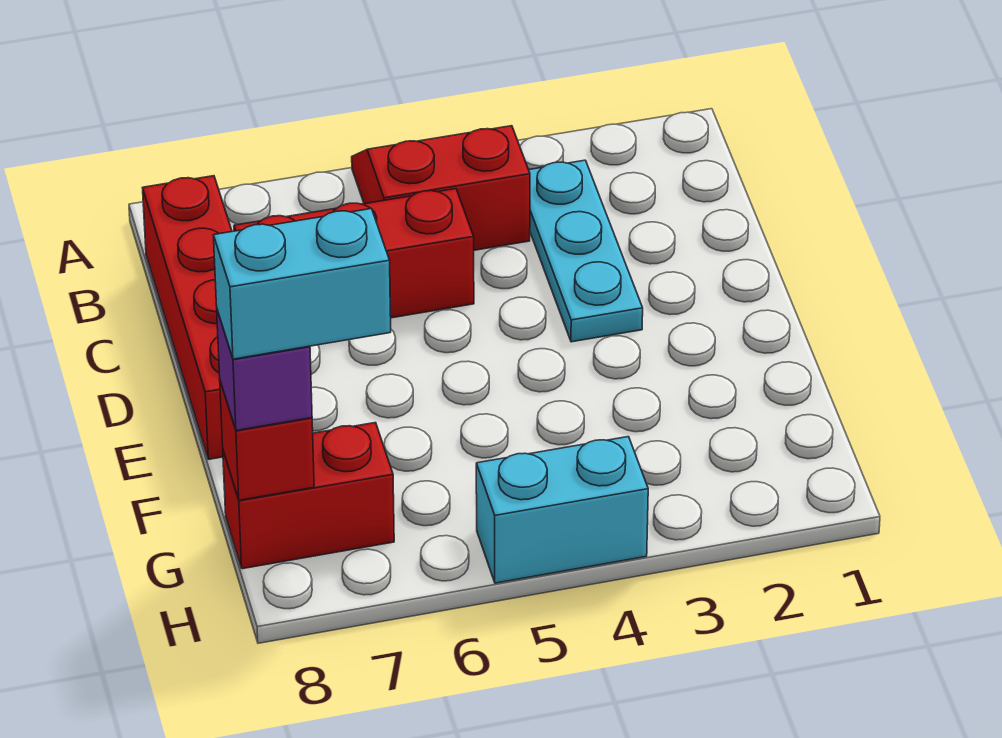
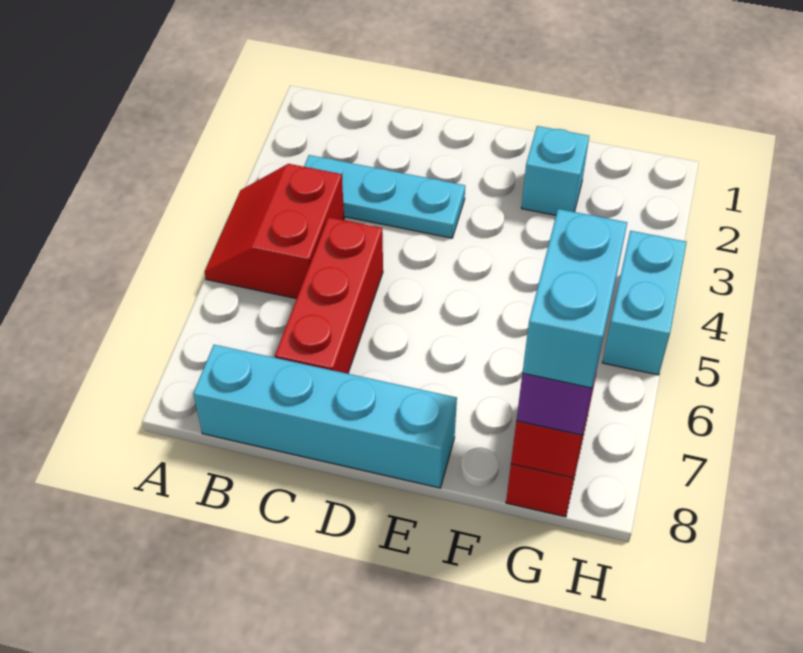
red 1x4 brick [143,176,232,459] -> cyan 1x4 brick [193,345,457,488]
none -> cyan 1x1 brick [521,126,589,215]

